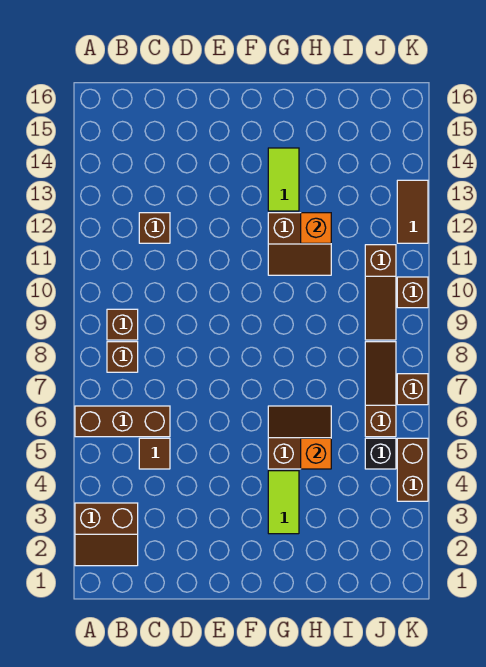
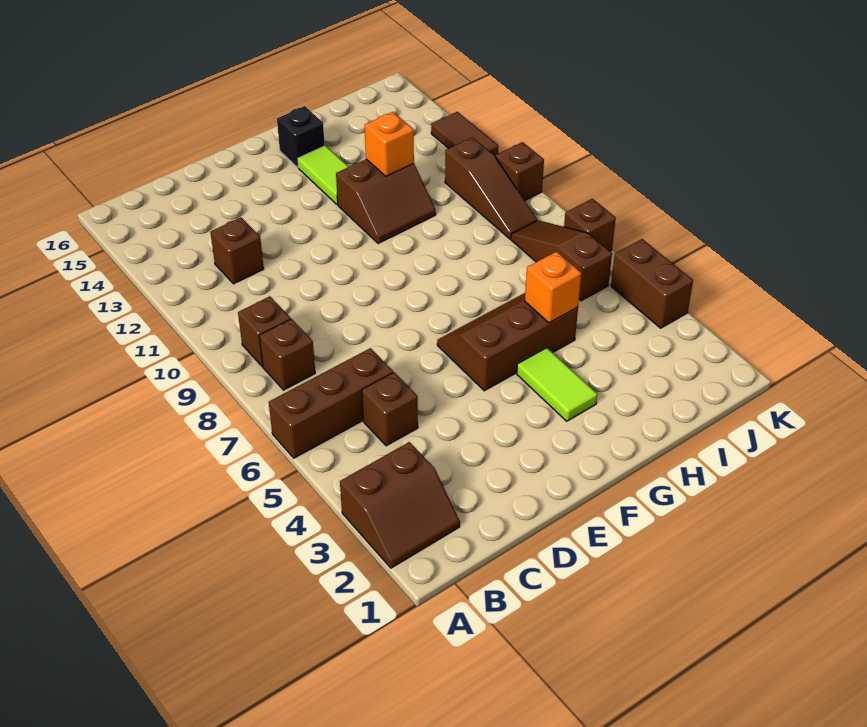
brown 1x1 tile [139,438,170,469] -> brown 1x1 brick [362,372,418,446]
brown 2x2 slope [268,406,331,469] -> brown 2x3 slope [437,293,578,391]
black 1x1 brick [365,438,396,469] -> black 1x1 brick moved to [277,106,325,168]

